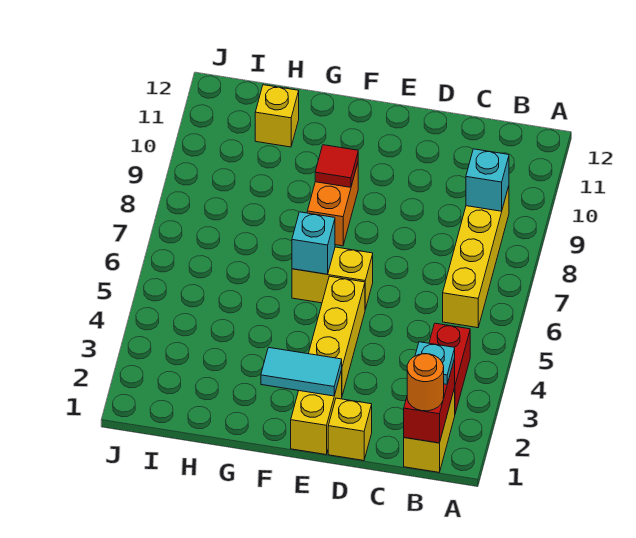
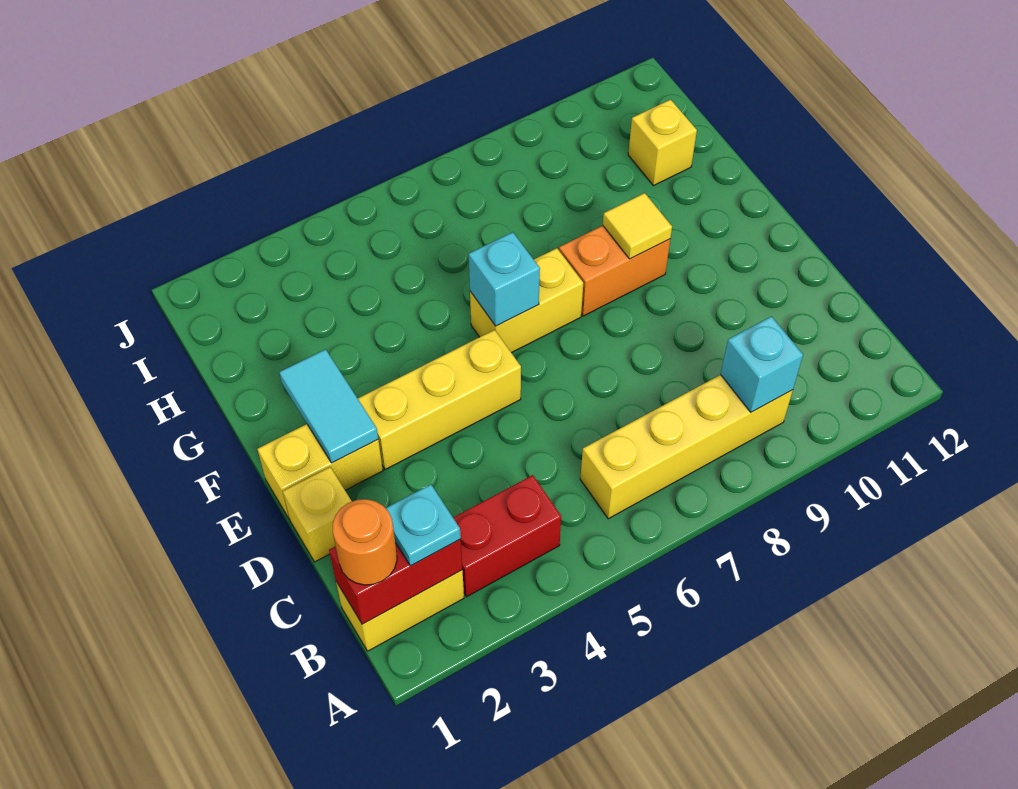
yellow 1x2 brick [292,247,373,309] -> yellow 1x2 brick turned to [470,248,583,353]
red 1x1 tile [315,145,358,187] -> yellow 1x1 tile [603,193,672,259]

